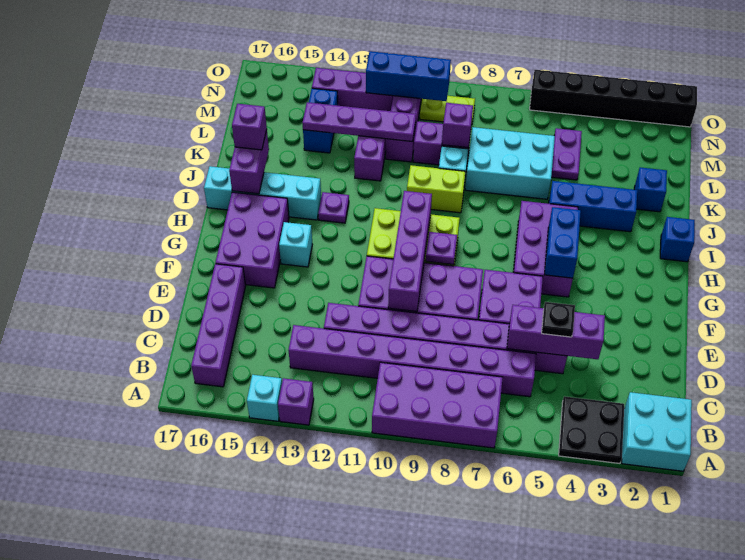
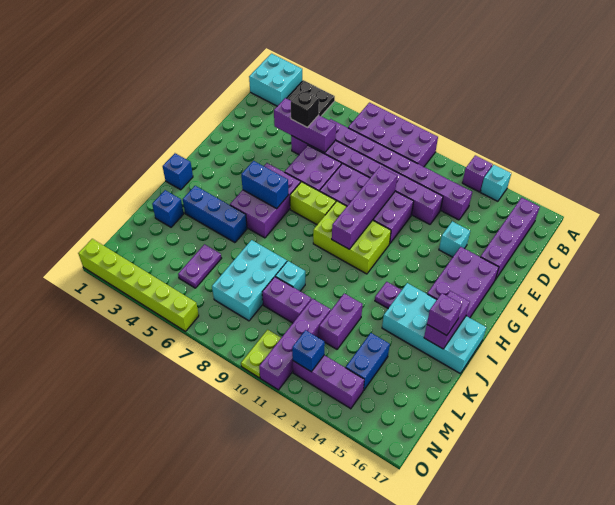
black 1x1 plate [542,302,575,337] -> black 1x1 brick [291,90,319,127]
blue 1x2 brick [544,207,581,278] -> blue 1x2 brick turned to [241,161,288,209]
purple 1x1 plate [426,232,457,265] -> none
cyan 1x1 brick [279,222,312,267] -> cyan 1x1 brick moved to [439,221,470,257]
cyan 1x4 brick [204,166,321,220] -> cyan 2x4 brick [382,283,486,374]
lime 1x2 brick [407,165,466,213] -> lime 1x2 brick moved to [290,182,336,225]
cyan 2x3 brick [465,127,555,199] -> cyan 2x3 brick turned to [212,240,287,321]
purple 1x1 brick [442,103,473,148] -> none
purple 1x4 plate [303,102,416,142] -> none
lime 1x2 plate [420,96,475,125] -> lime 1x2 plate turned to [241,330,281,378]
blue 1x3 brick [366,51,451,101] -> blue 1x1 brick [292,330,325,372]
black 1x6 brick [530,70,697,127] -> lime 1x6 brick [78,239,199,331]

